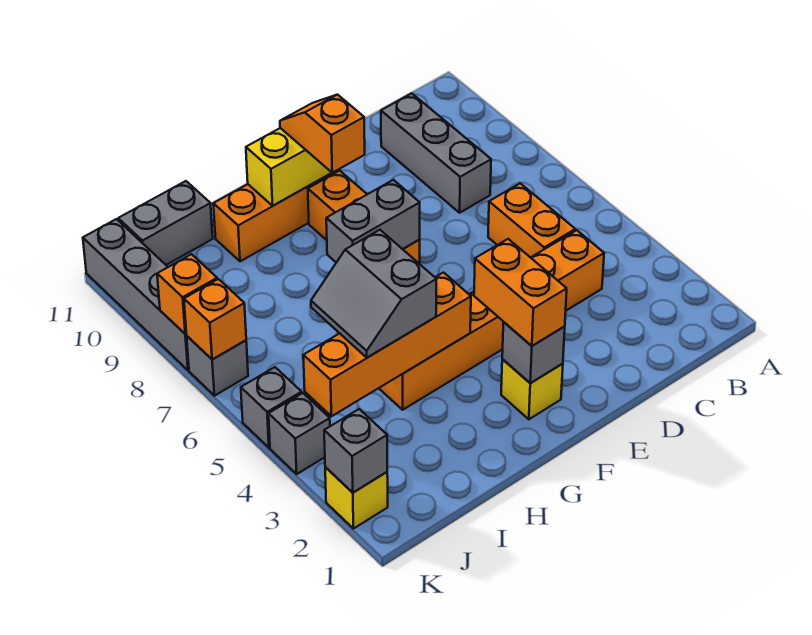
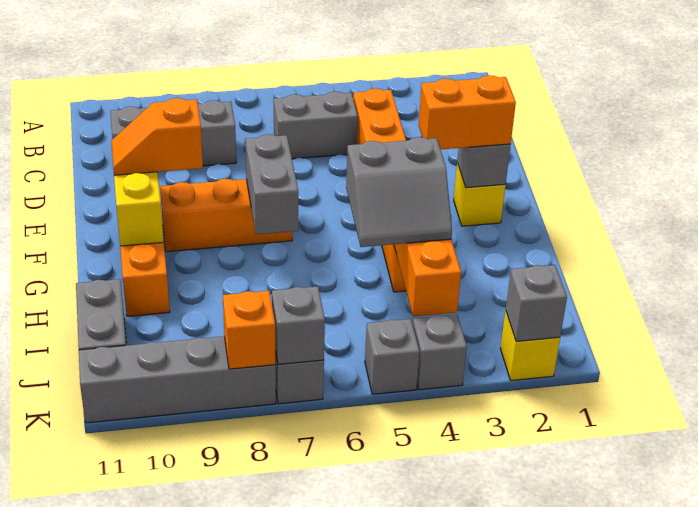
orange 1x2 brick [488,183,575,258] -> grey 1x2 brick [274,91,358,159]
orange 1x1 brick [184,279,246,360] -> grey 1x1 brick [272,286,325,364]

